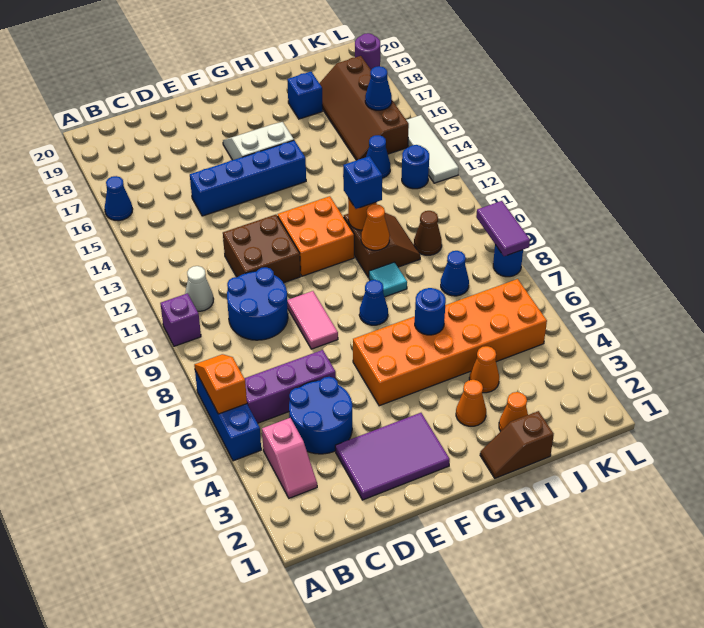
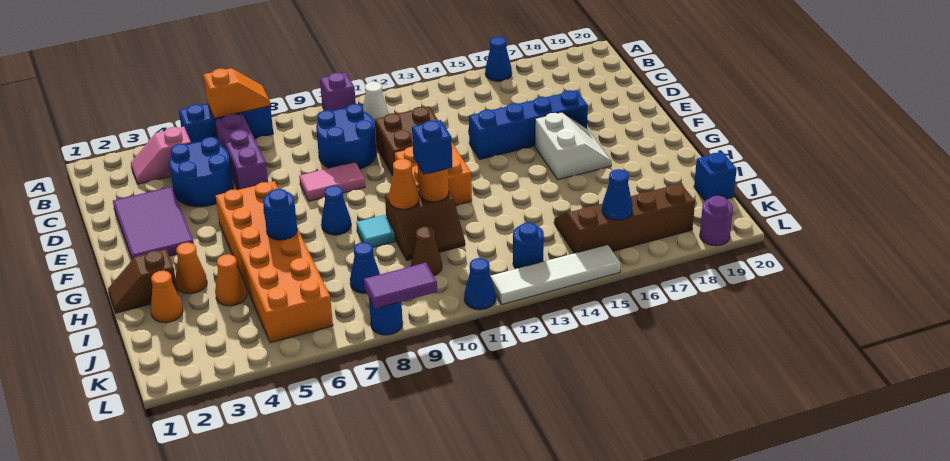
blue 1x4 brick [190,140,306,216] -> blue 1x4 brick turned to [469,90,588,159]
brown 1x2 slope [480,411,554,478] -> brown 1x2 slope turned to [108,249,178,313]
blue 1x1 brick [287,72,323,119] -> blue 1x1 brick moved to [694,152,737,201]
blue 1x1 cone [366,135,390,178] -> blue 1x1 cone moved to [464,258,496,310]
white 1x3 tile [407,115,459,183] -> white 1x4 tile [491,245,621,304]

